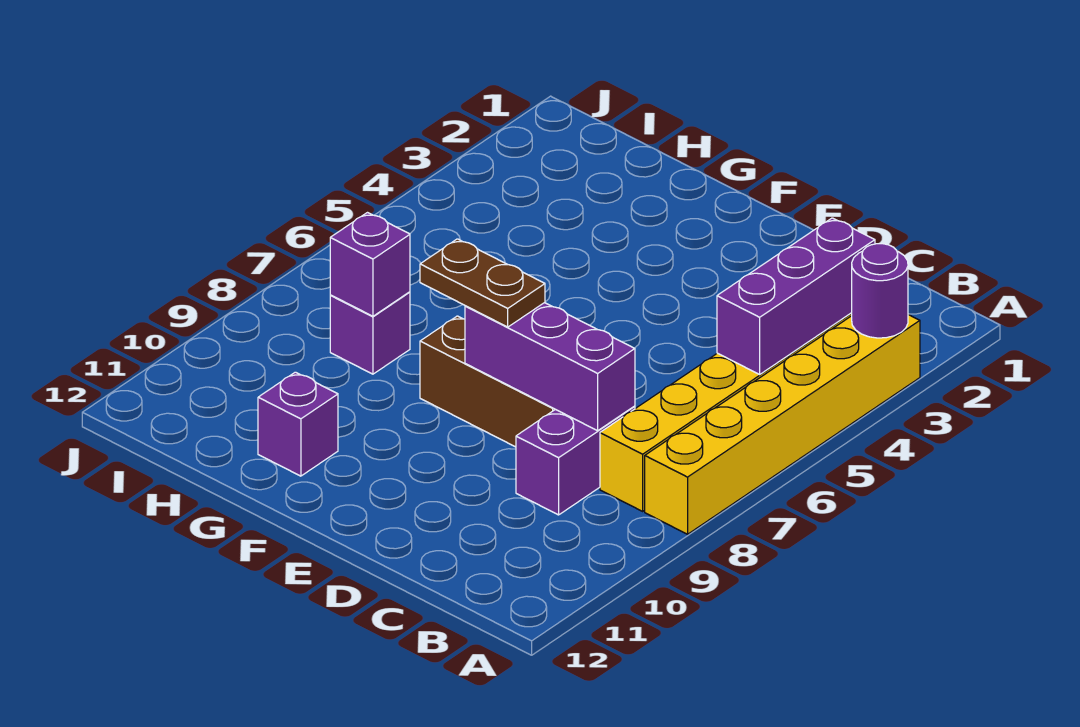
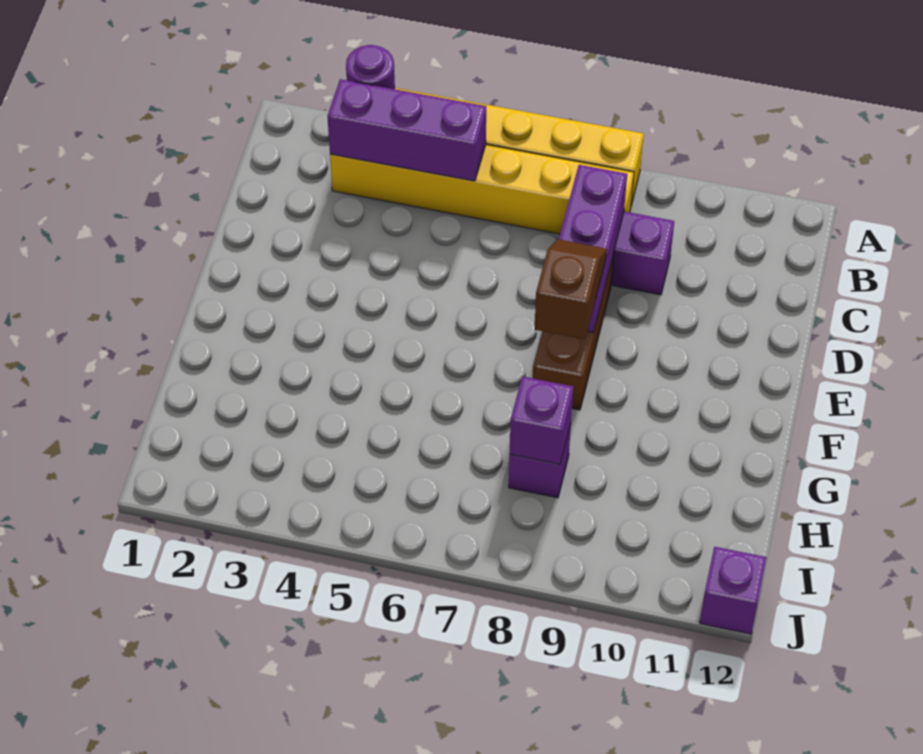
brown 1x2 plate [420,239,545,327] -> brown 1x2 slope [535,239,607,339]
purple 1x1 brick [258,372,338,476] -> purple 1x1 brick moved to [700,547,767,634]

